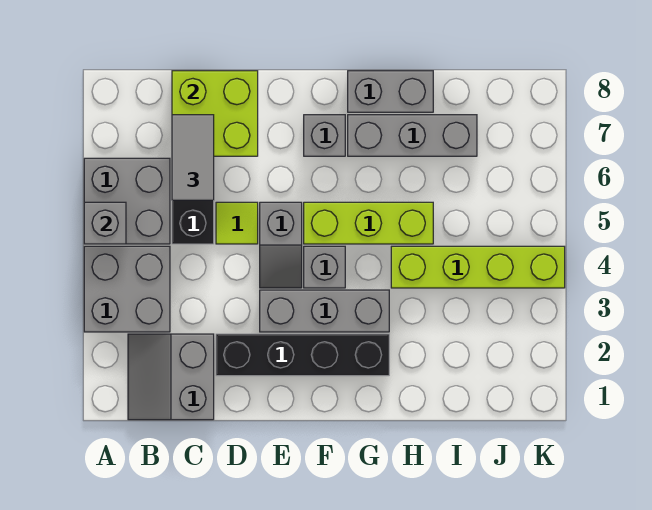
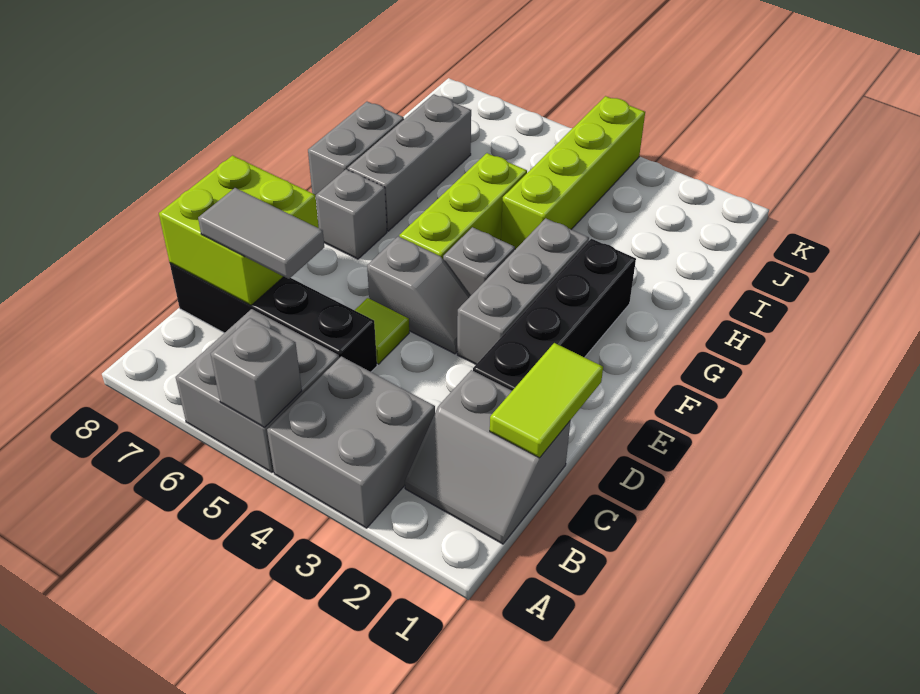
none -> lime 1x2 tile [490,343,603,458]

